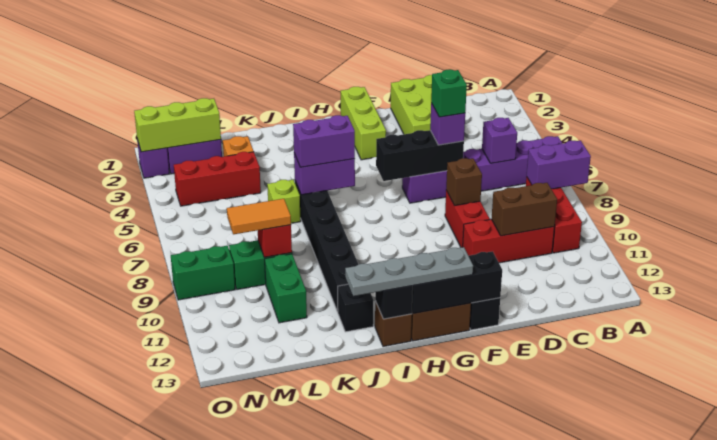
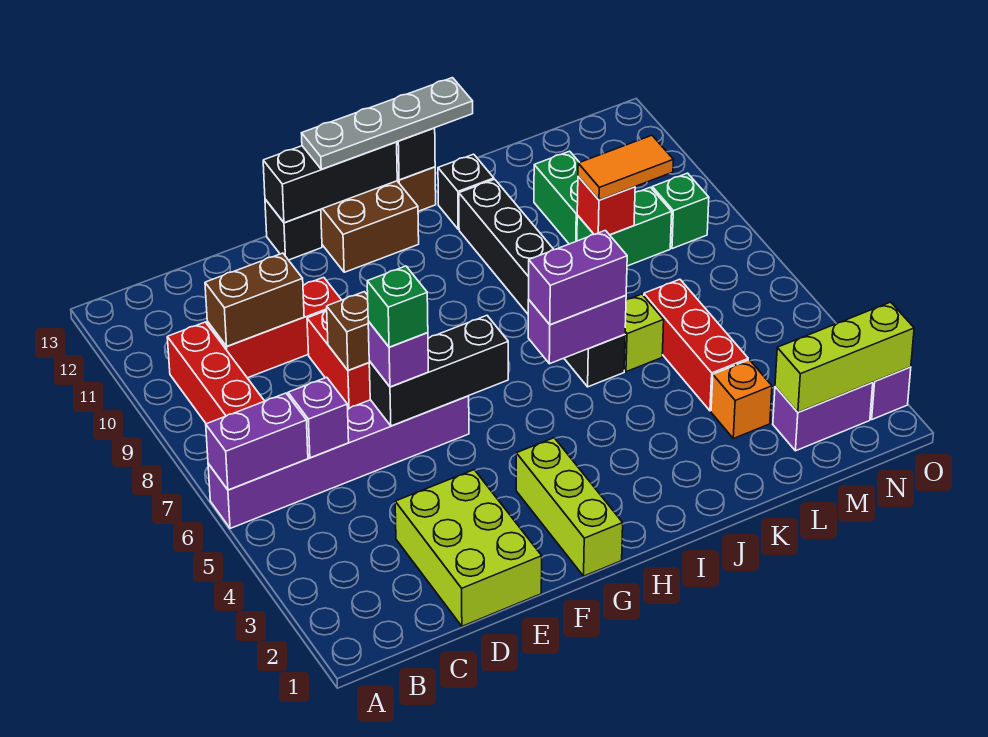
purple 1x2 brick [527,141,591,189] -> purple 1x2 brick moved to [206,393,308,490]
red 1x3 brick [174,152,261,206] -> red 1x3 brick turned to [644,279,748,411]
green 1x2 brick [171,246,235,300] -> green 1x1 brick [652,173,709,249]

